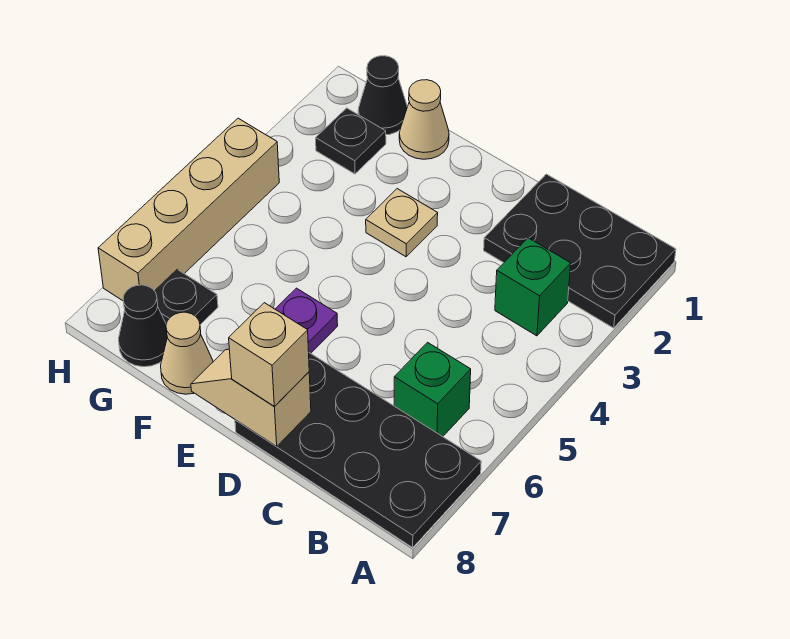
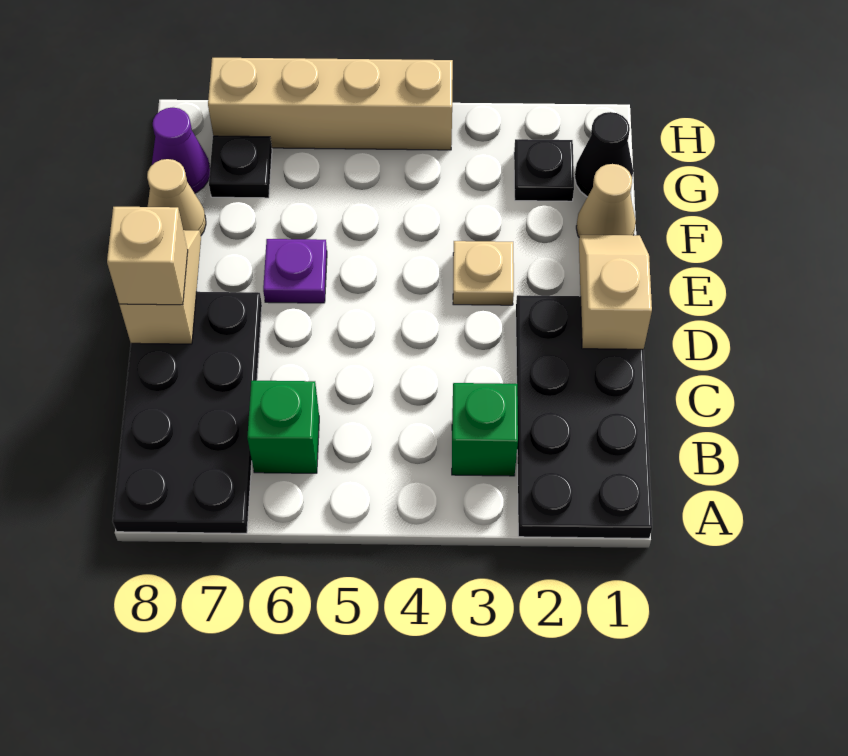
black 2x3 plate [484,174,676,328] -> black 2x4 plate [516,295,652,538]
none -> tan 1x2 slope [579,235,652,349]
black 1x1 cone [119,285,167,367] -> purple 1x1 cone [152,107,210,193]

